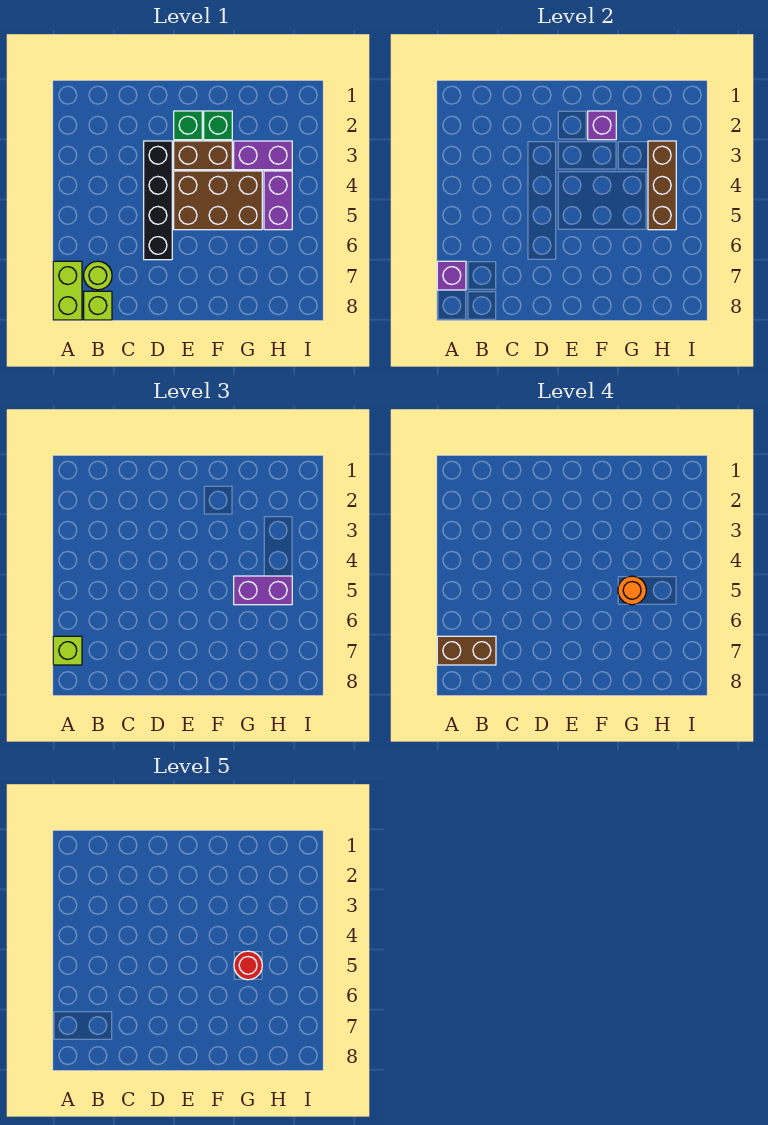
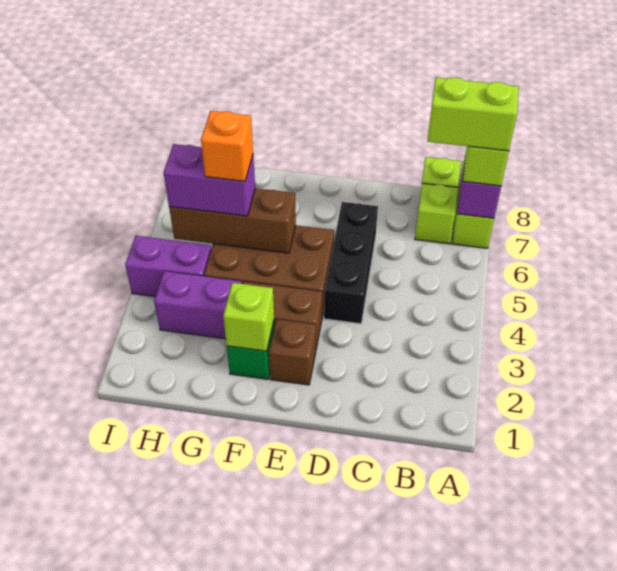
brown 1x2 brick [437,636,496,665] -> lime 1x2 brick [427,77,519,151]
lime 1x1 round brick [84,261,112,290] -> lime 1x1 brick [415,183,458,244]
black 1x4 brick [144,141,172,260] -> black 1x3 brick [324,202,378,324]
green 1x1 brick [174,111,202,140] -> brown 1x1 brick [269,319,316,385]
purple 1x1 brick [588,111,616,140] -> lime 1x1 brick [223,283,274,351]
orange 1x1 round brick [618,576,646,605] -> orange 1x1 brick [201,111,253,181]
red 1x1 round brick [234,951,262,980] -> none
brown 1x3 brick [648,141,676,230] -> brown 1x3 brick turned to [169,188,296,253]
purple 1x2 brick [264,171,292,230] -> purple 1x2 brick turned to [125,236,211,297]

